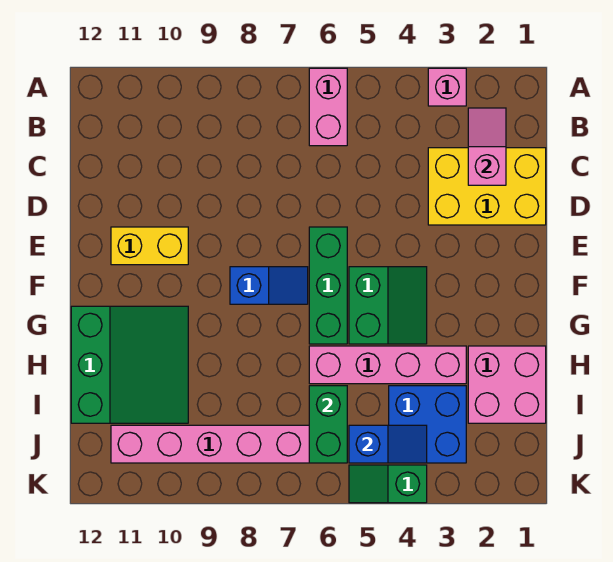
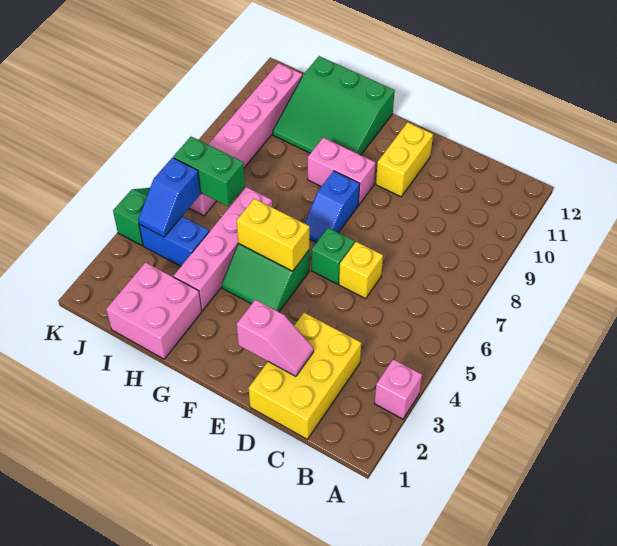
pink 1x2 brick [309,68,347,146] -> pink 1x2 brick moved to [308,138,375,205]
pink 1x2 slope [468,108,506,185] -> pink 1x2 slope moved to [237,300,314,376]
none -> yellow 1x1 brick [339,242,383,299]
green 1x3 brick [309,227,347,344] -> green 1x1 brick [312,228,355,284]
none -> yellow 1x2 brick [237,199,309,271]
blue 2x2 brick [389,386,466,463] -> blue 1x2 brick [139,216,209,266]

